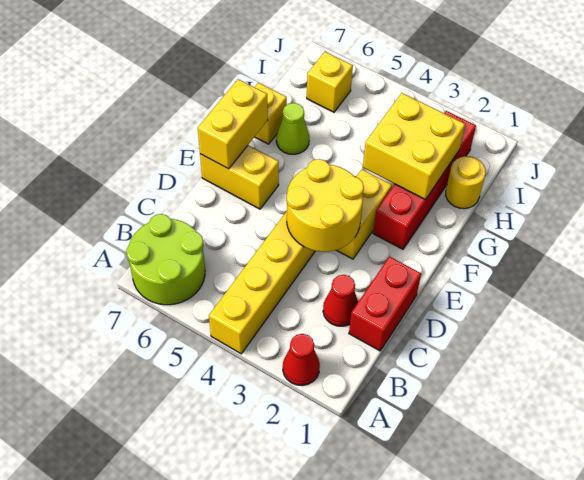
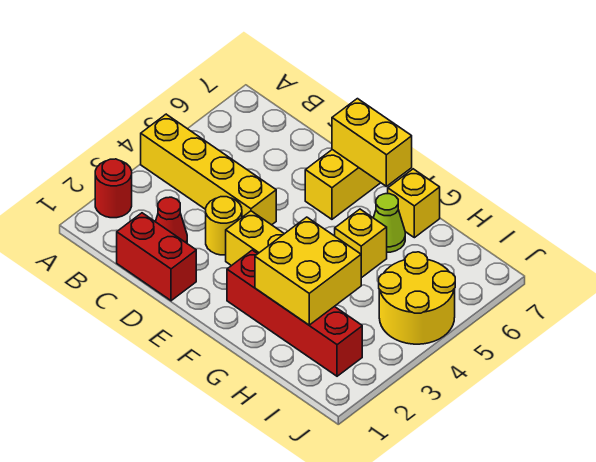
red 1x1 cone [283,334,320,386] -> red 1x1 round brick [95,159,132,218]
lime 2x2 round brick [126,214,205,305] -> none
yellow 2x2 round brick [287,159,364,252] -> yellow 2x2 round brick moved to [379,252,455,344]
yellow 1x1 round brick [446,156,486,209] -> yellow 1x1 round brick moved to [206,197,242,255]
yellow 1x1 brick [307,52,353,112] -> yellow 1x1 brick moved to [335,209,387,278]

